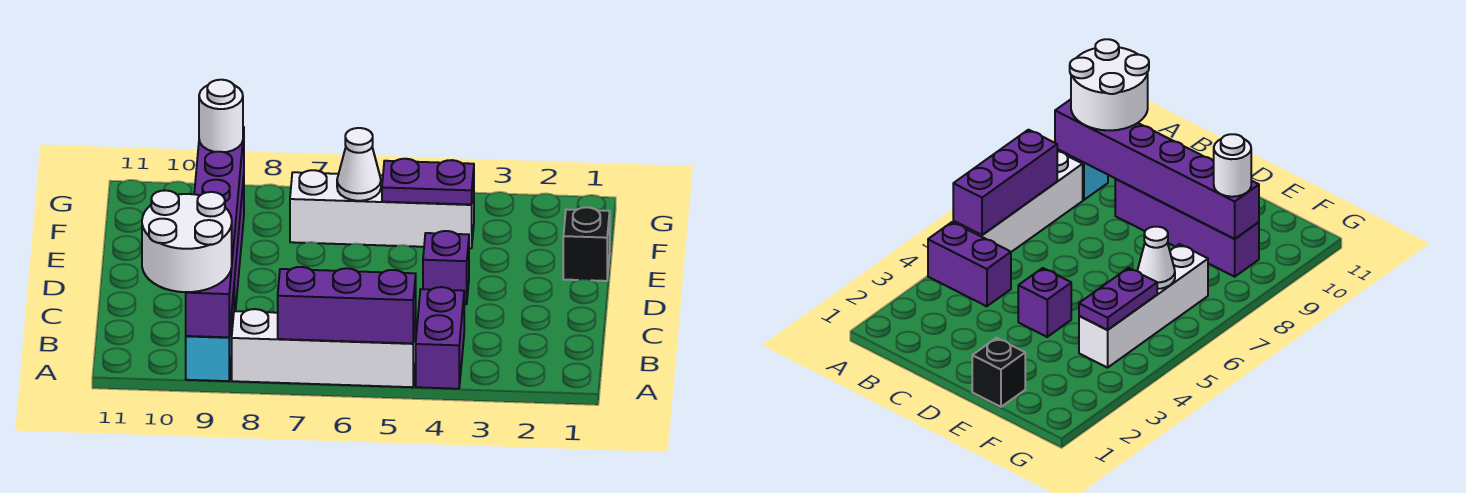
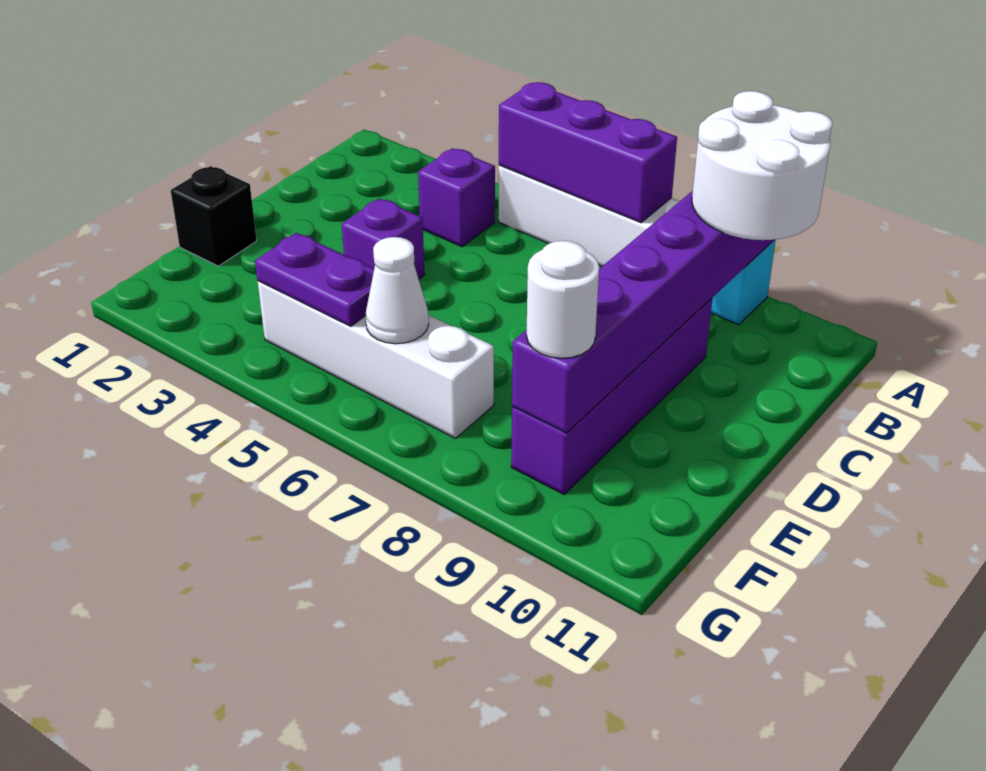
purple 1x2 brick [416,287,464,389] -> purple 1x1 brick [418,149,495,247]

